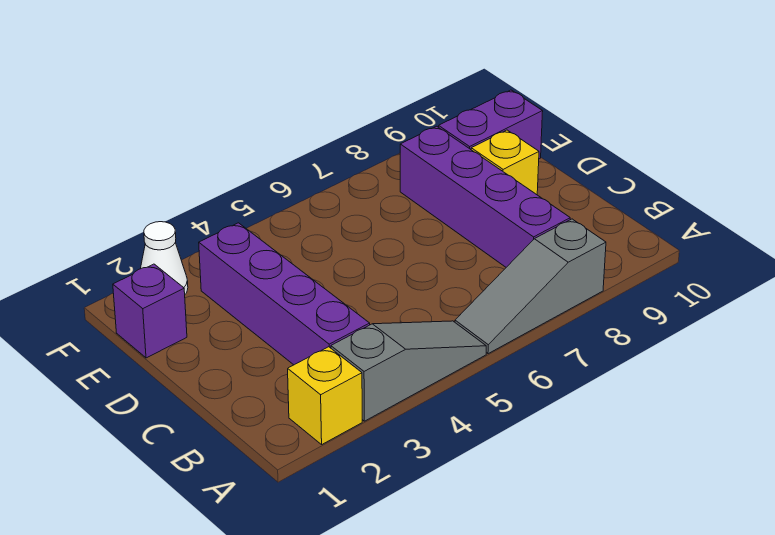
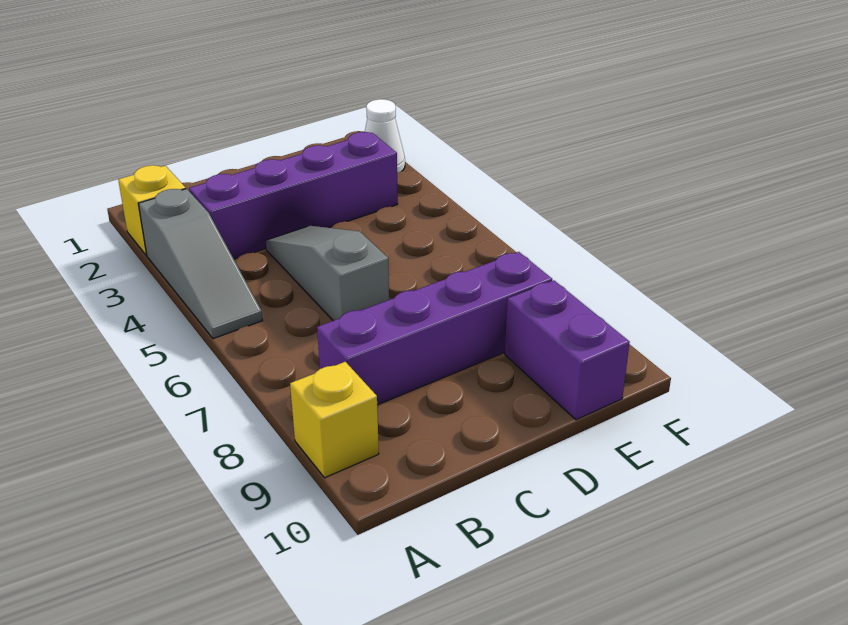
grey 1x3 slope [455,219,606,354] -> grey 1x3 slope moved to [266,226,389,321]
yellow 1x1 brick [471,130,539,195] -> yellow 1x1 brick moved to [290,362,379,478]
purple 1x1 brick [113,264,187,358] -> none

